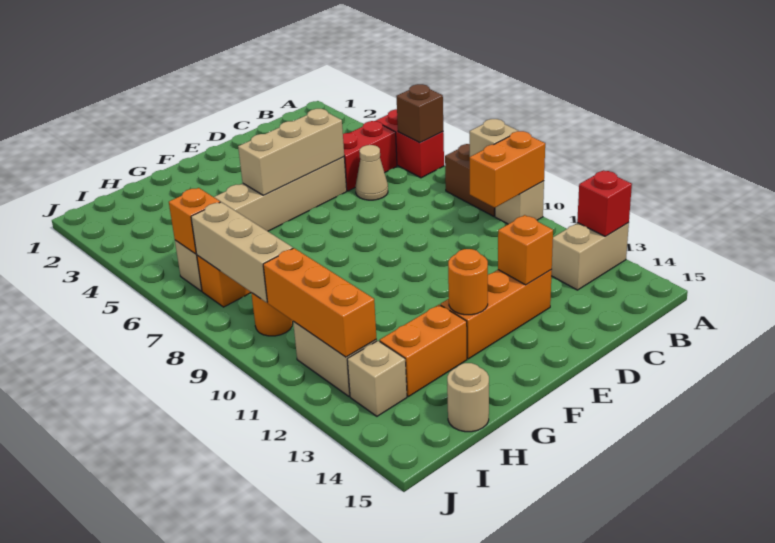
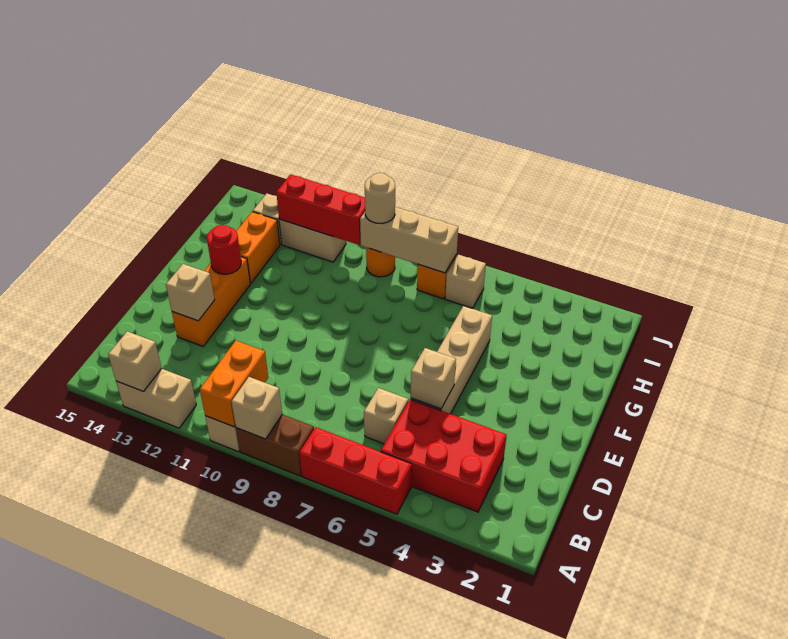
red 1x2 brick [376,109,444,178] -> red 1x3 brick [299,427,412,514]
brown 1x1 brick [396,84,443,143] -> none
tan 1x2 brick [551,223,629,290] -> tan 1x2 brick turned to [116,369,196,428]
red 1x1 brick [577,170,632,236] -> tan 1x1 brick [108,331,162,392]
red 1x2 brick [343,121,397,191] -> red 2x3 brick [381,399,507,512]
tan 1x1 cone [355,145,388,200] -> tan 1x1 brick [364,388,408,444]
tan 1x3 brick [238,109,344,195] -> tan 1x1 brick [411,348,456,409]
orange 1x1 brick [498,215,553,285] -> tan 1x1 brick [166,264,215,321]
orange 1x1 round brick [448,249,488,315] -> red 1x1 round brick [207,225,241,274]
tan 1x1 round brick [447,363,489,432] -> tan 1x1 round brick moved to [365,173,395,223]
orange 1x1 brick [169,188,220,254] -> none
orange 1x3 brick [263,248,377,357] -> red 1x3 brick [276,174,365,245]

